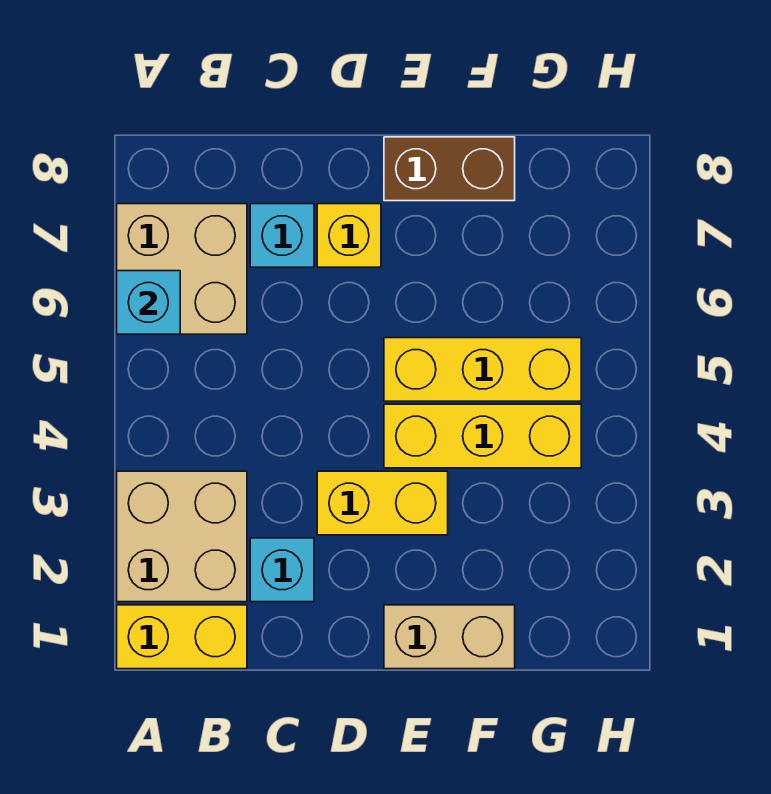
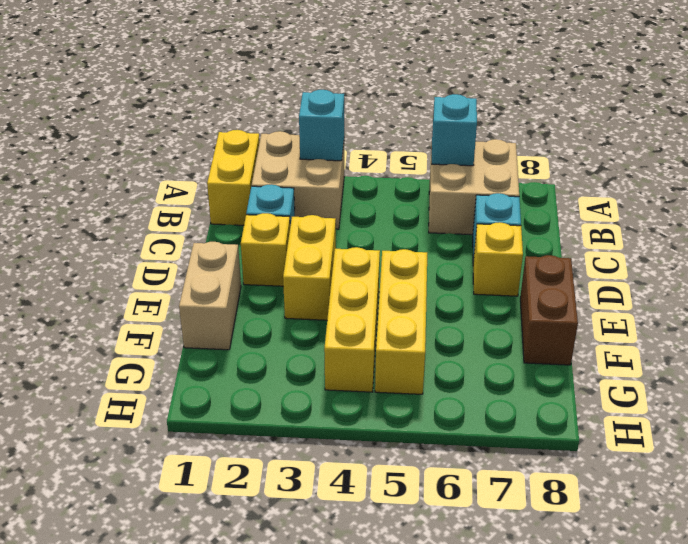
none -> cyan 1x1 brick [299,90,344,161]
none -> yellow 1x1 brick [241,213,290,286]

